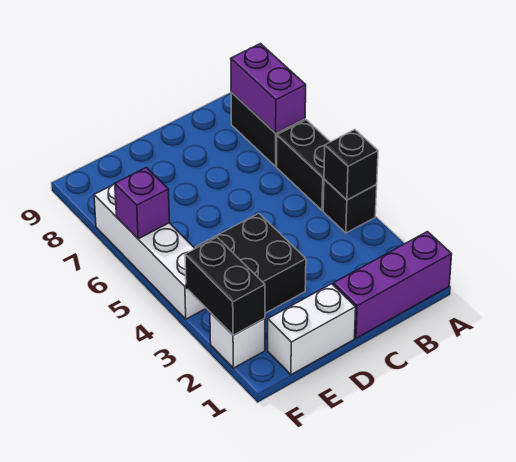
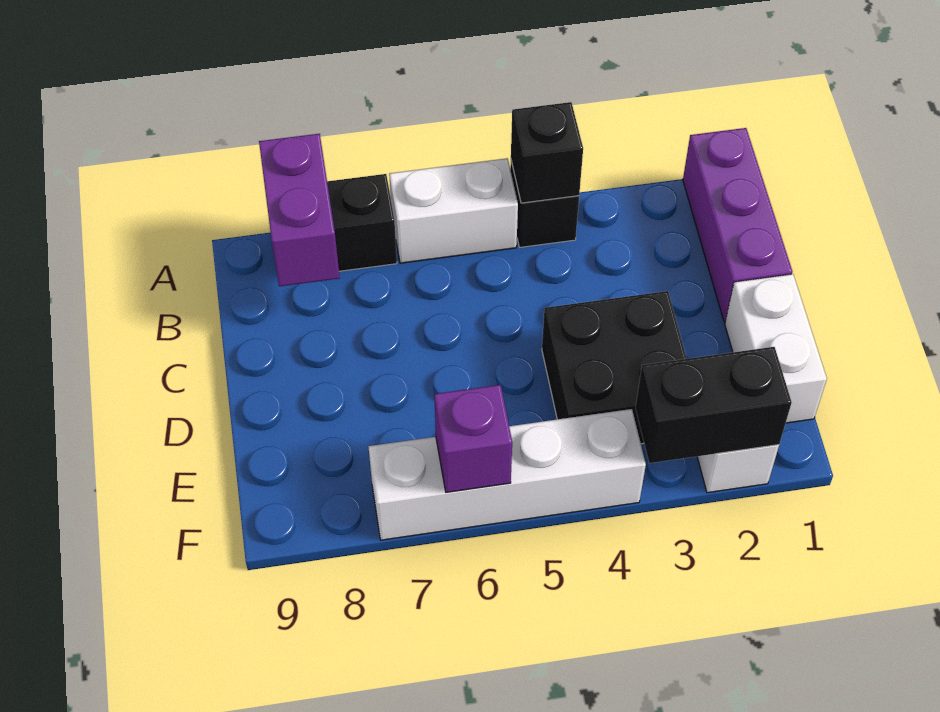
black 1x2 brick [277,120,330,211] -> white 1x2 brick [389,158,518,263]
purple 1x2 brick [231,44,306,133] -> purple 1x2 brick turned to [259,134,340,286]

